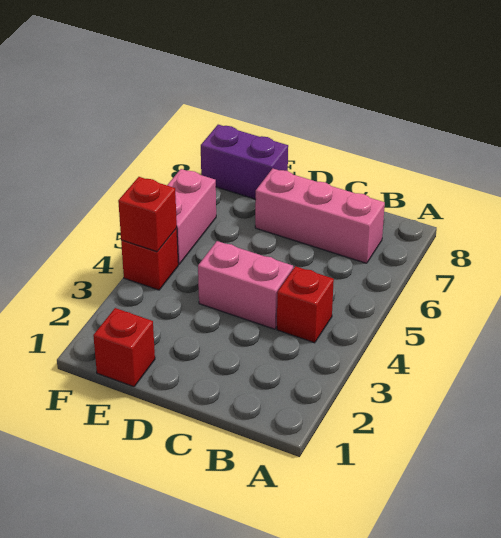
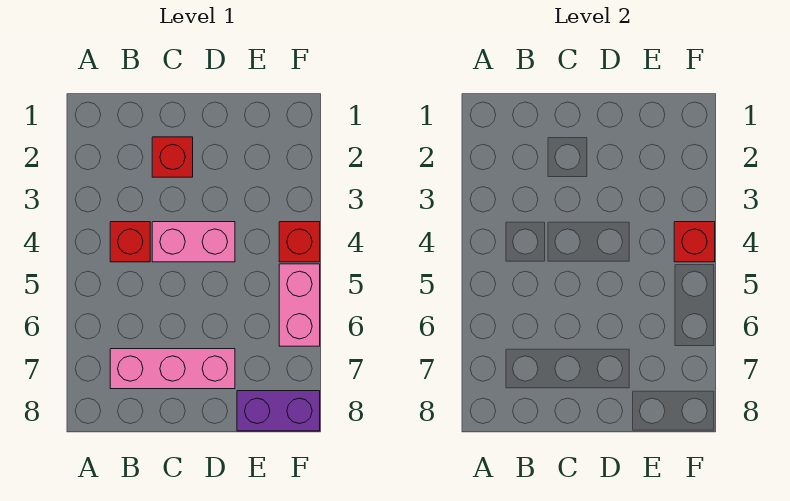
red 1x1 brick [93,308,155,387] -> red 1x1 brick moved to [152,137,193,177]

